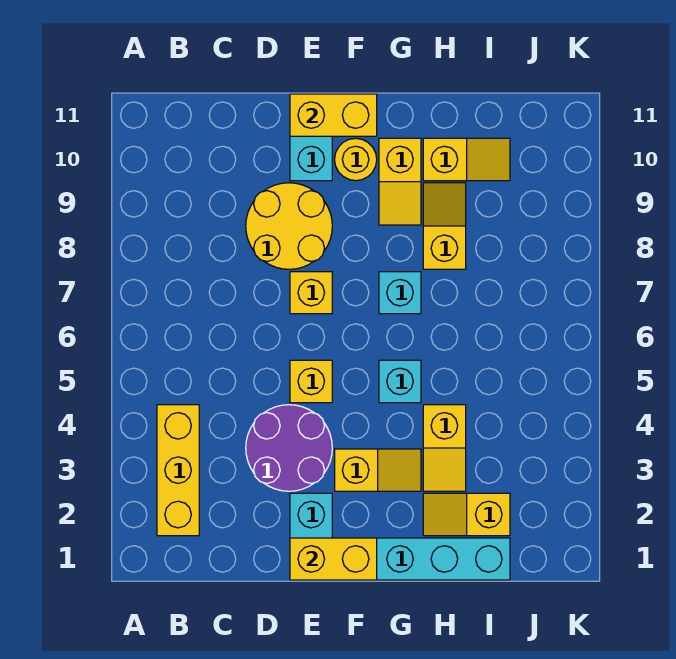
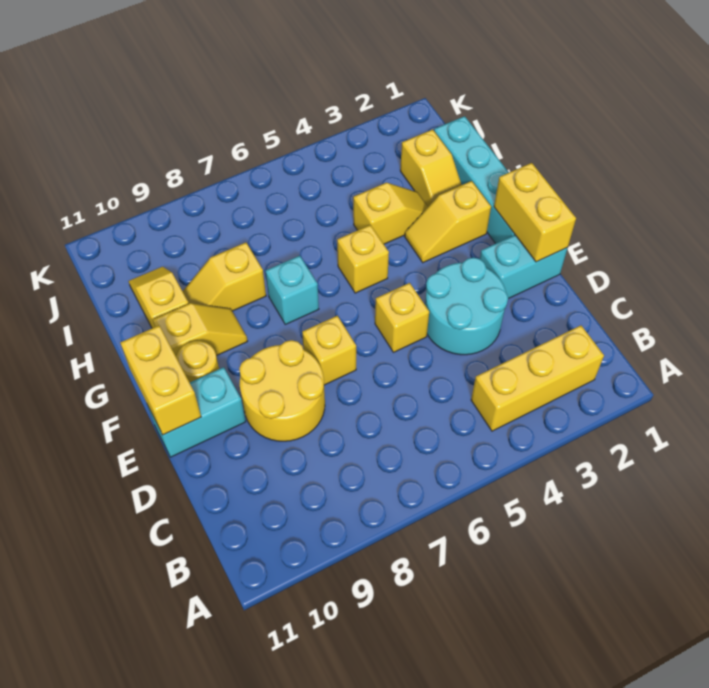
purple 2x2 round brick [246,405,332,491] -> cyan 2x2 round brick [425,258,508,355]
yellow 1x2 slope [335,449,421,491] -> yellow 1x2 slope turned to [405,181,491,263]
cyan 1x1 brick [379,360,421,403] -> yellow 1x1 brick [337,225,389,293]

